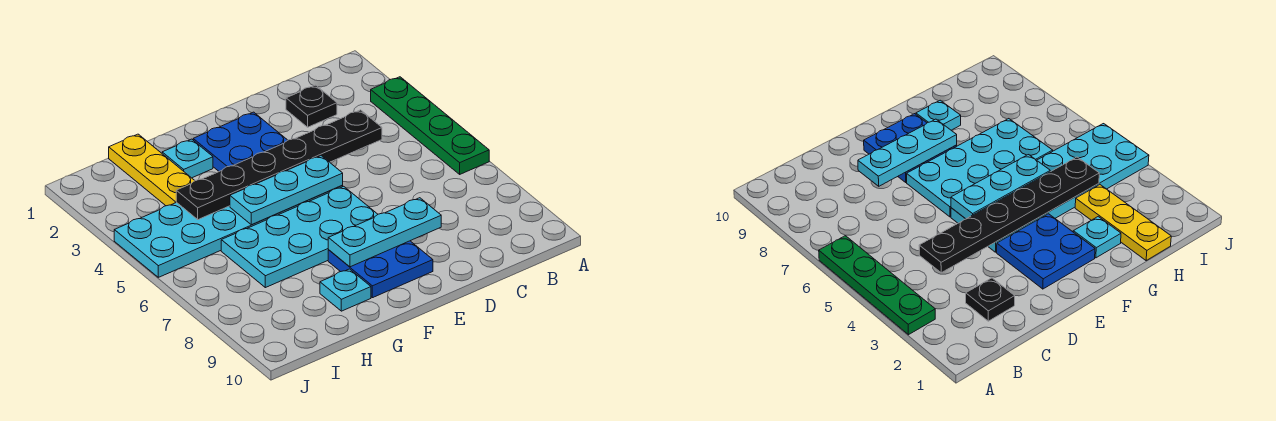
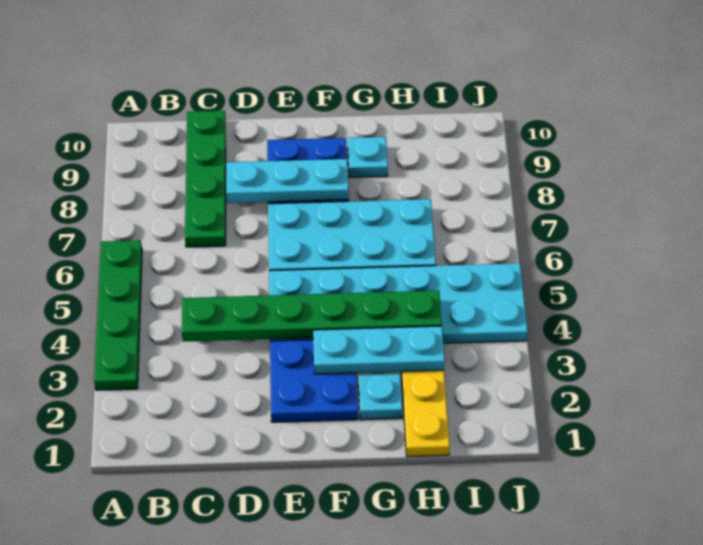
black 1x1 plate [286,85,337,127] -> none
black 1x6 plate [176,110,382,220] -> green 1x6 plate [182,290,442,342]
none -> green 1x4 plate [185,110,226,247]
cyan 1x3 plate [230,156,343,225] -> cyan 1x3 plate moved to [313,326,445,374]

